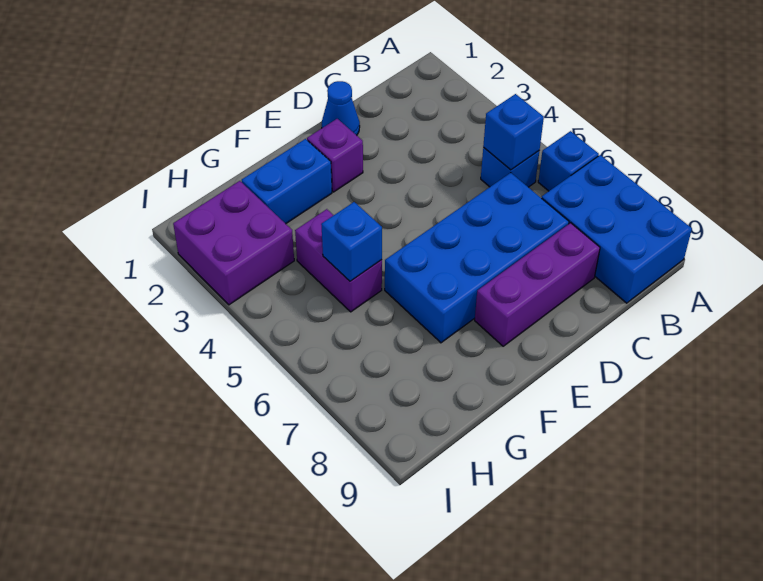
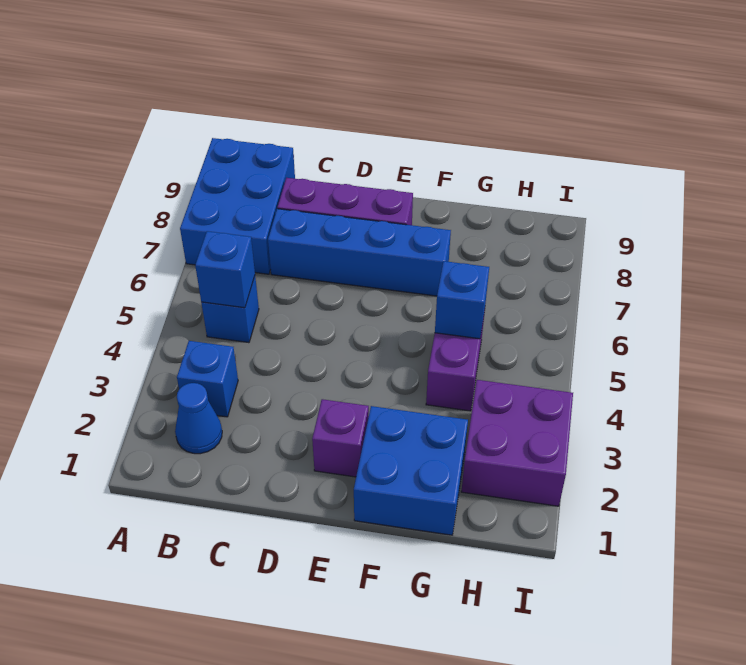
blue 1x1 brick [538,131,599,191] -> blue 1x1 brick moved to [177,341,238,417]
blue 2x4 brick [385,173,569,343] -> blue 1x4 brick [268,209,451,296]
blue 1x1 cone [322,81,360,135] -> blue 1x1 cone moved to [175,383,222,454]
blue 1x2 brick [242,139,332,224] -> blue 2x2 brick [354,406,468,535]

